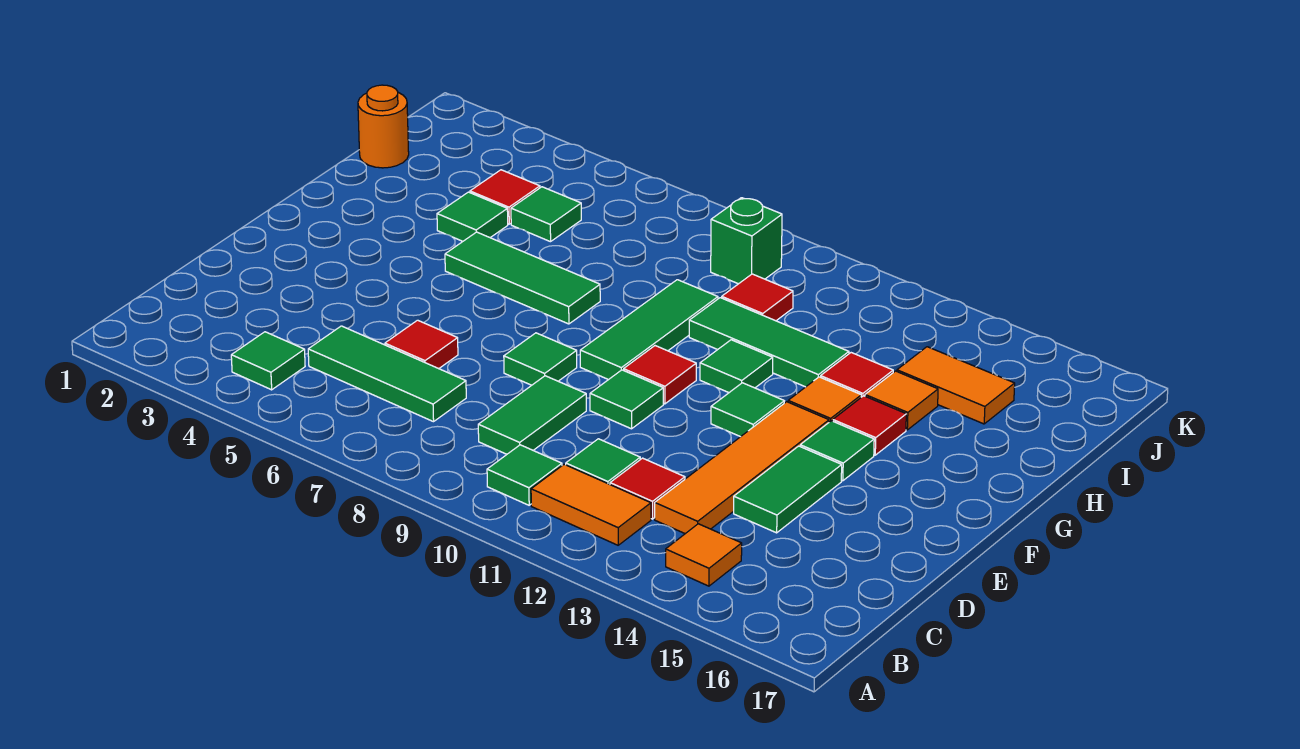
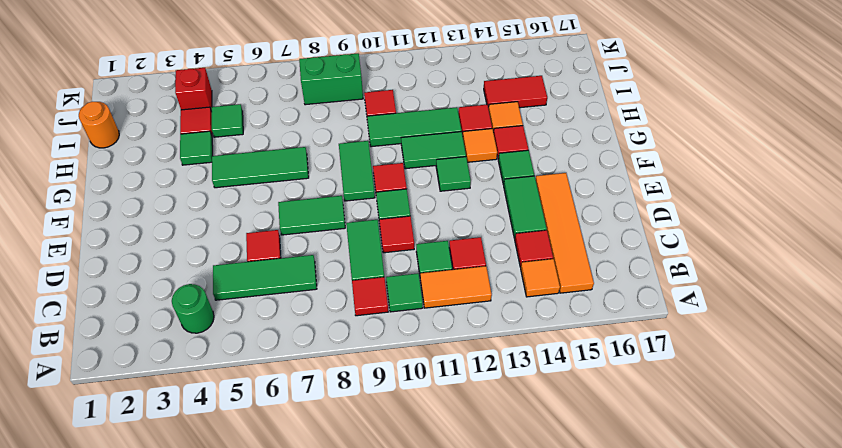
green 1x1 tile [231,332,305,390] -> green 1x1 round brick [172,284,214,333]
none -> red 1x1 tile [352,277,388,316]
orange 1x4 tile [655,402,829,534] -> orange 1x4 tile moved to [536,173,594,293]
none -> red 1x1 tile [515,230,553,267]
none -> red 1x1 tile [379,216,414,253]
green 1x1 tile [504,333,577,385] -> green 1x2 tile [278,196,345,235]
green 1x3 tile [580,280,718,380] -> green 1x2 tile [339,141,375,201]
green 1x1 tile [700,340,773,393] -> green 1x2 tile [401,132,466,169]
orange 1x2 tile [897,347,1015,424] -> red 1x2 tile [484,76,547,109]
none -> red 1x1 brick [175,68,212,112]
green 1x1 brick [711,198,782,284] -> green 1x2 brick [299,54,363,105]

